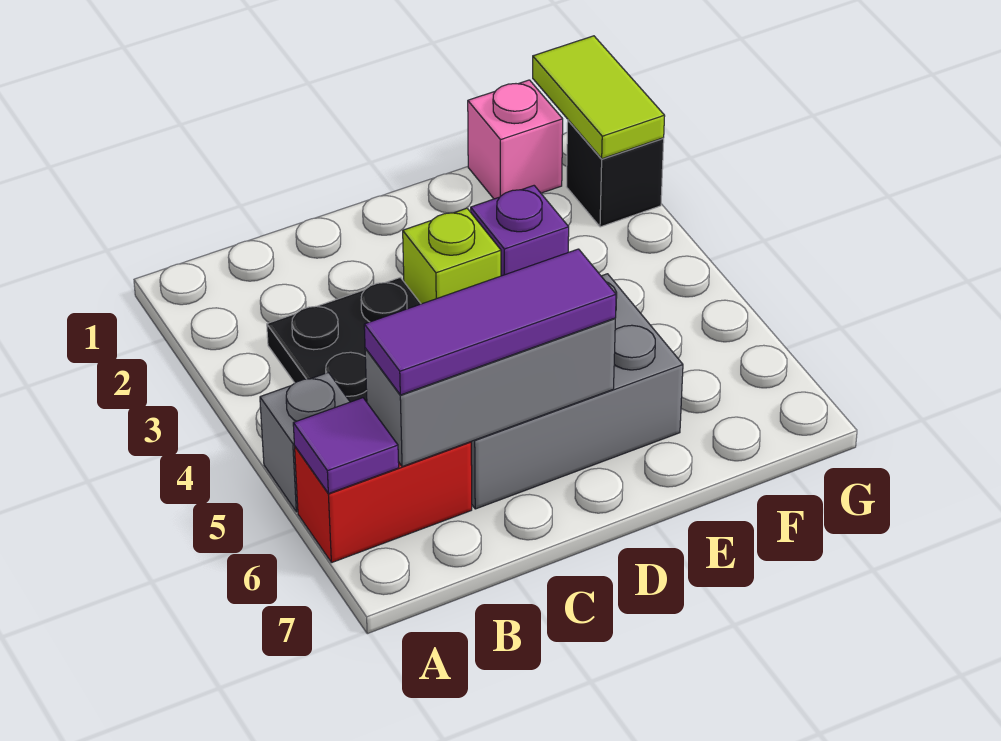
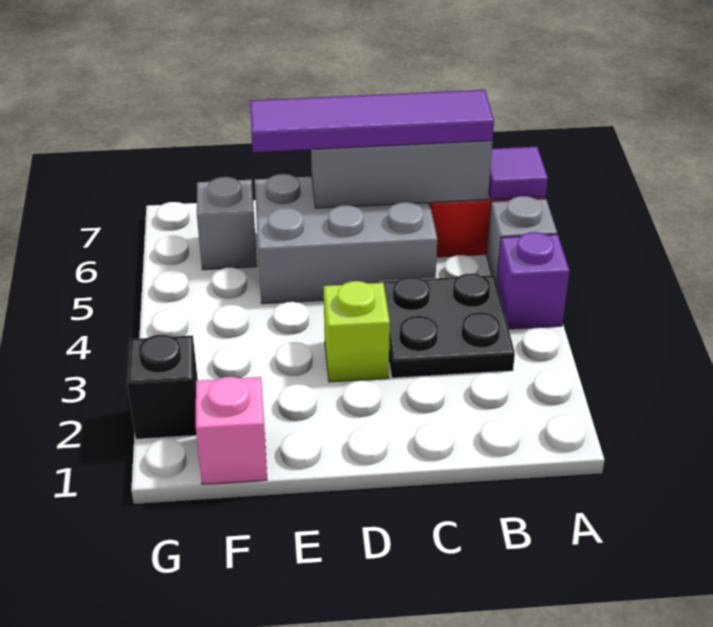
purple 1x3 tile [364,249,616,395] -> purple 1x4 tile [250,90,494,152]
purple 1x1 brick [471,186,569,276] -> purple 1x1 brick moved to [497,232,570,329]
none -> grey 1x1 brick [197,177,257,270]
lime 1x2 tile [533,36,665,159] -> none

